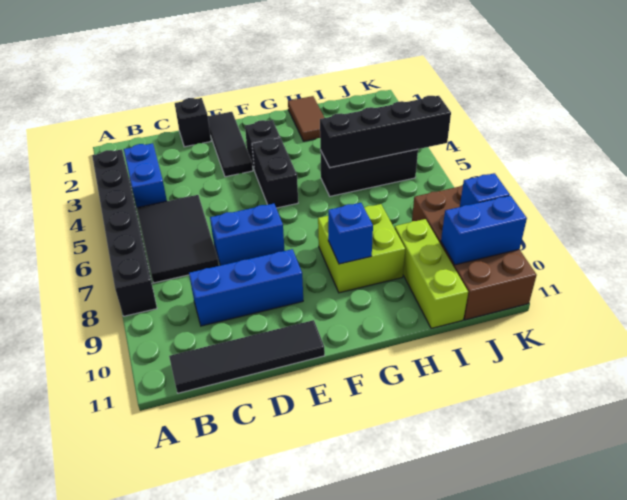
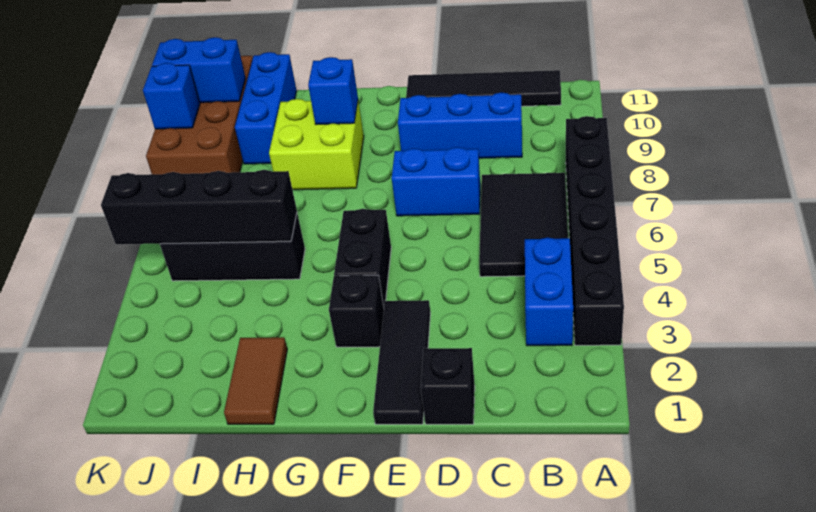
lime 1x3 brick [395,219,468,328] -> blue 1x3 brick [235,52,297,164]

